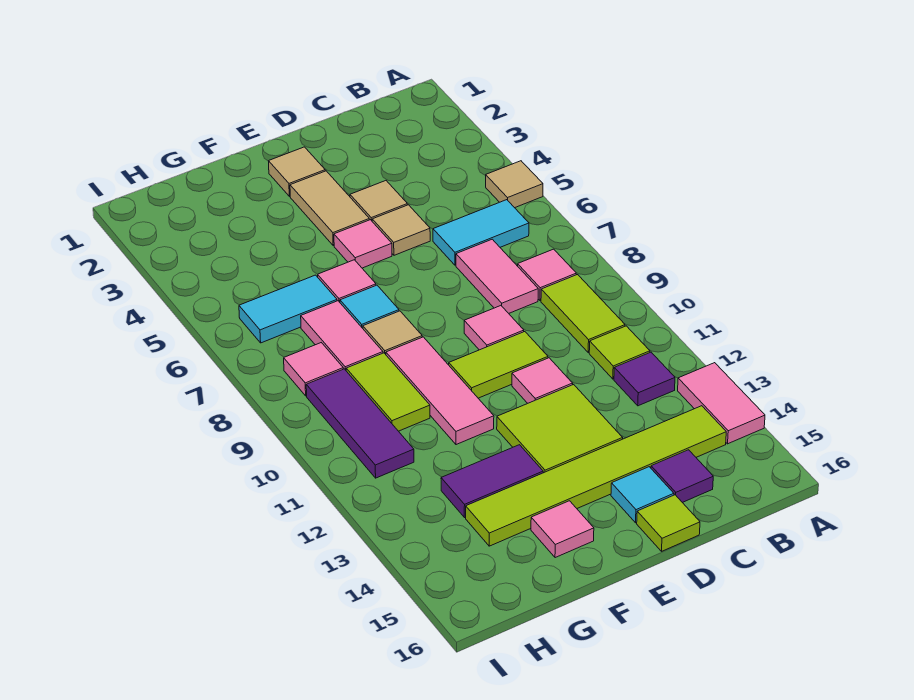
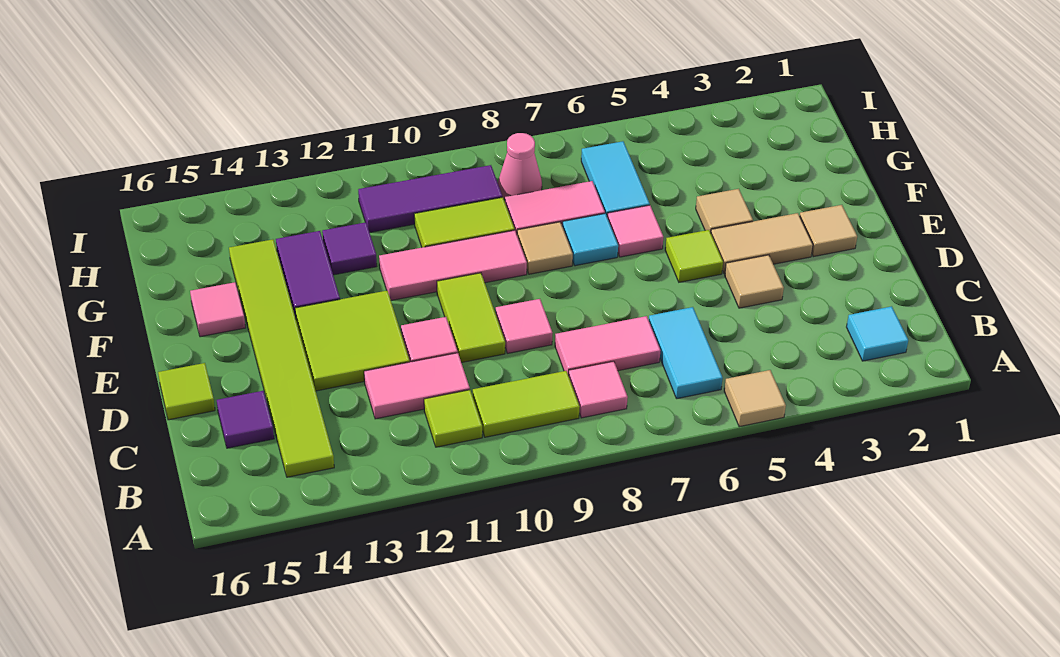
pink 1x2 tile [678,363,765,444] -> pink 1x2 tile moved to [364,353,470,419]
purple 1x1 tile [614,352,675,406] -> purple 1x1 tile moved to [322,222,377,275]
tan 1x1 tile [372,205,430,255] -> tan 1x1 tile moved to [696,189,753,233]
cyan 1x1 tile [611,467,674,523] -> cyan 1x1 tile moved to [847,306,908,361]
pink 1x1 tile [334,220,392,268] -> lime 1x1 tile [665,230,723,282]
pink 1x1 tile [284,343,343,396] -> pink 1x1 cone [498,133,542,199]

